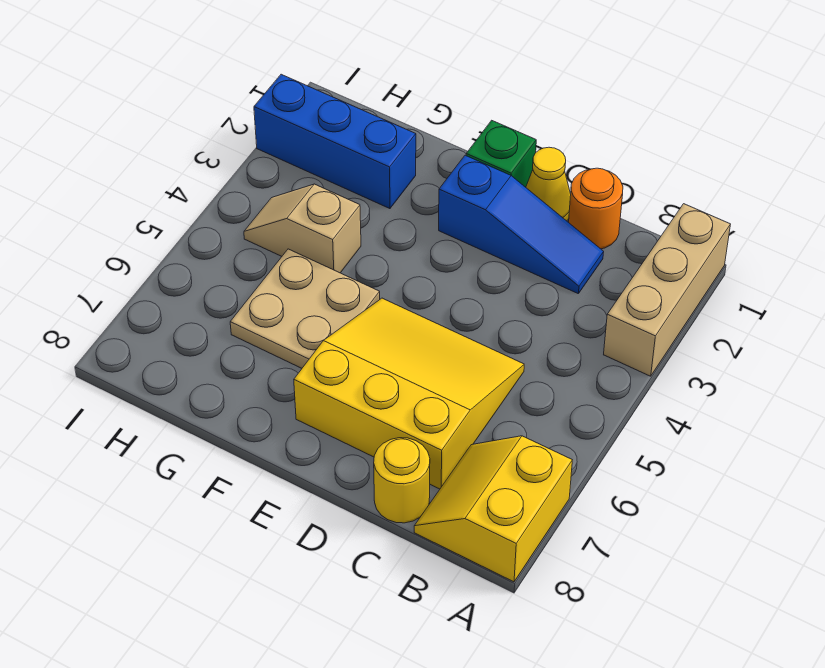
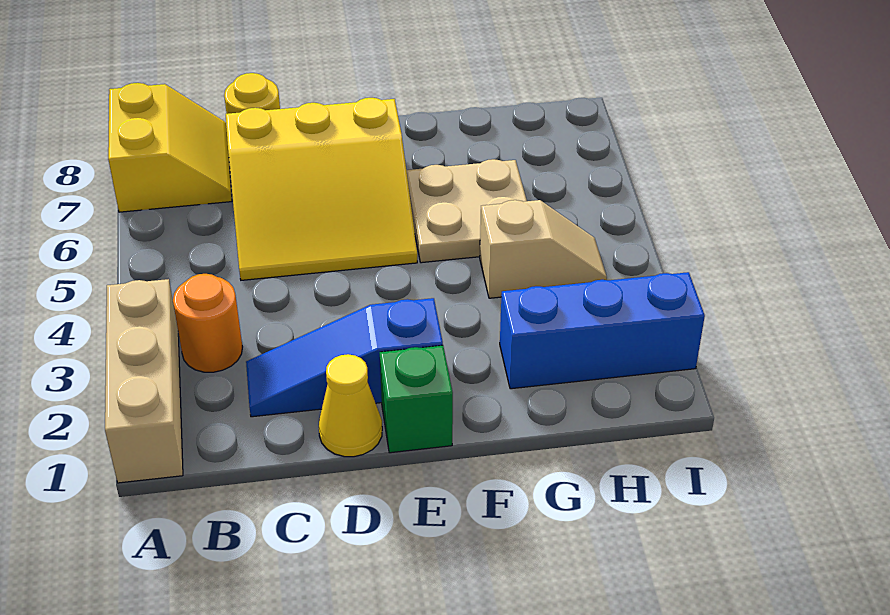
orange 1x1 round brick [569,168,623,249] -> orange 1x1 round brick moved to [173,274,242,372]

